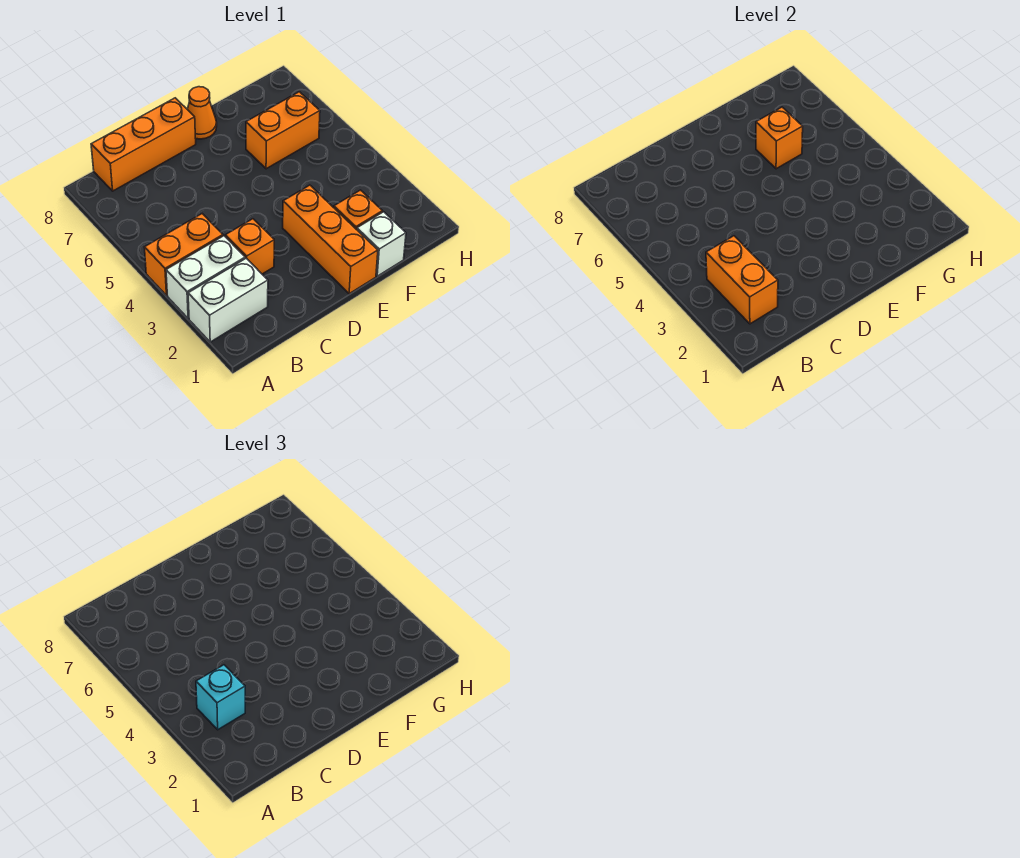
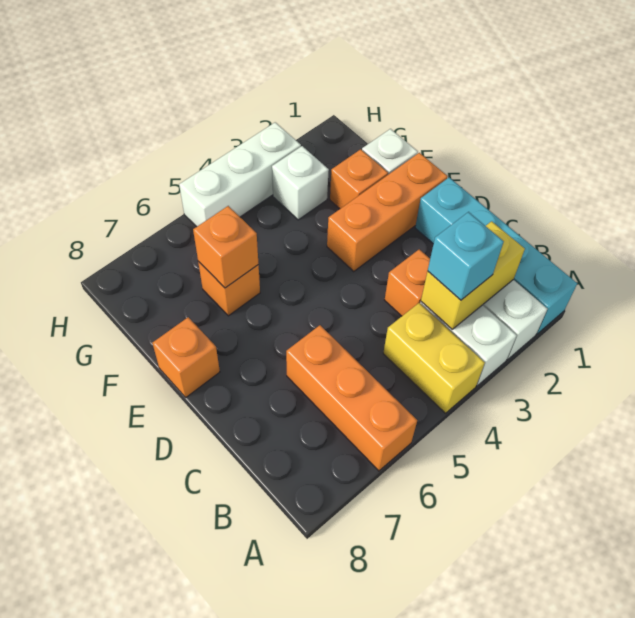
none -> cyan 1x4 brick [415,178,577,334]
orange 1x2 brick [144,214,223,295] -> yellow 1x2 brick [383,303,485,413]
orange 1x2 brick [706,236,778,324] -> yellow 1x2 brick [421,221,525,329]
orange 1x3 brick [91,98,196,191] -> orange 1x3 brick moved to [286,325,417,471]
orange 1x1 cone [187,87,217,139] -> orange 1x1 brick [153,317,220,397]
orange 1x2 brick [246,92,320,169] -> orange 1x1 brick [198,261,260,316]
none -> white 1x1 brick [272,146,329,220]
none -> white 1x3 brick [179,122,301,227]

